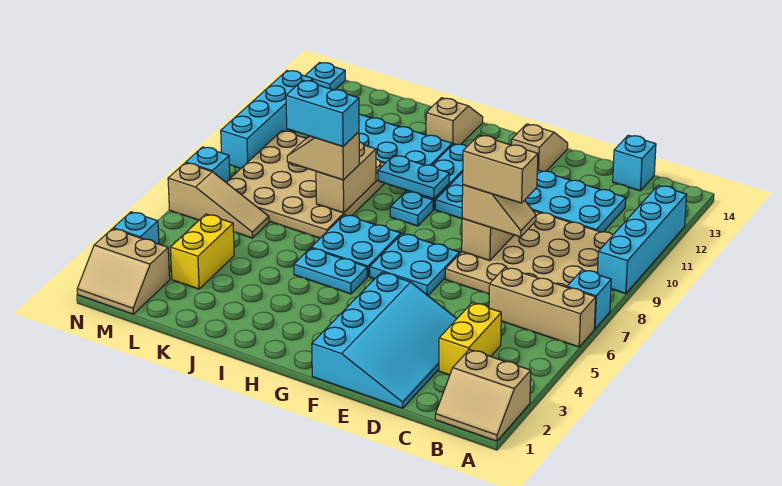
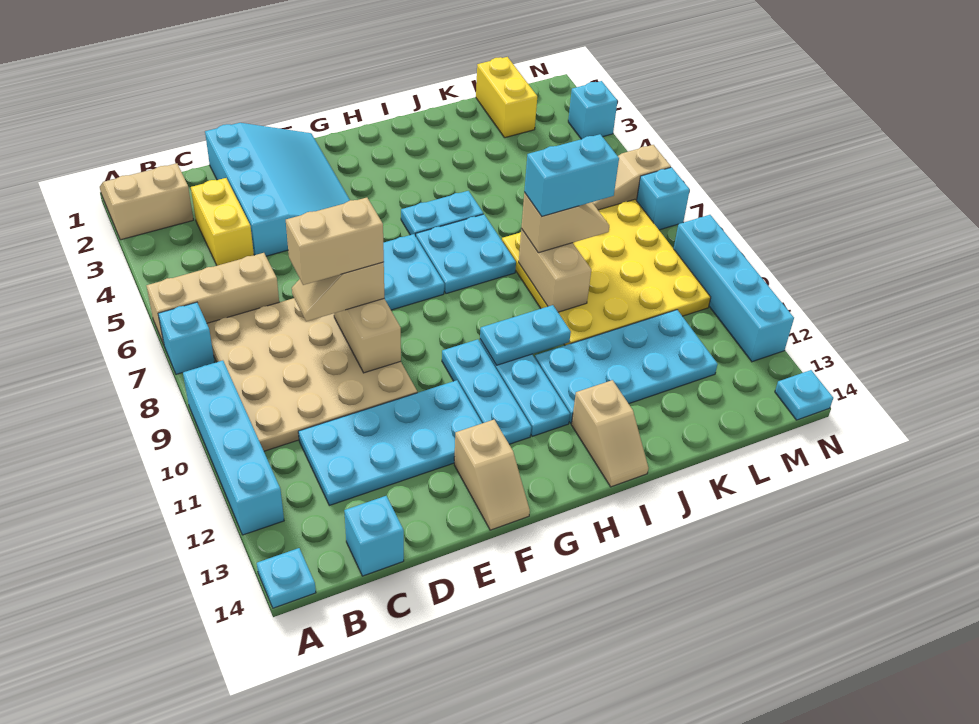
cyan 3x4 slope [312,273,457,408] -> cyan 3x4 slope turned to [205,123,350,256]
cyan 1x1 plate [390,191,433,226] -> cyan 1x1 plate moved to [257,548,316,608]
tan 4x4 plate [226,131,385,238] -> yellow 4x4 plate [502,199,711,345]
yellow 1x2 brick [171,214,234,289] -> yellow 1x2 brick moved to [476,57,537,138]
tan 2x2 slope [77,229,170,314] -> none

